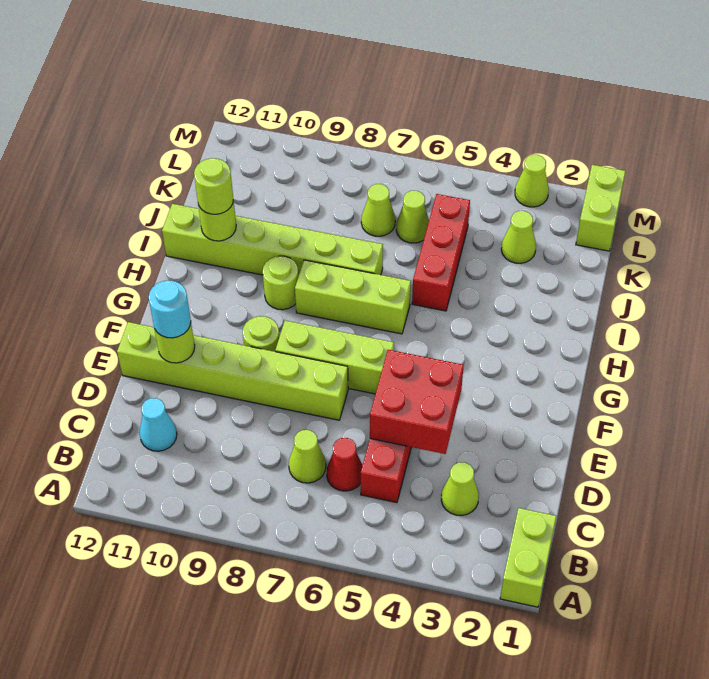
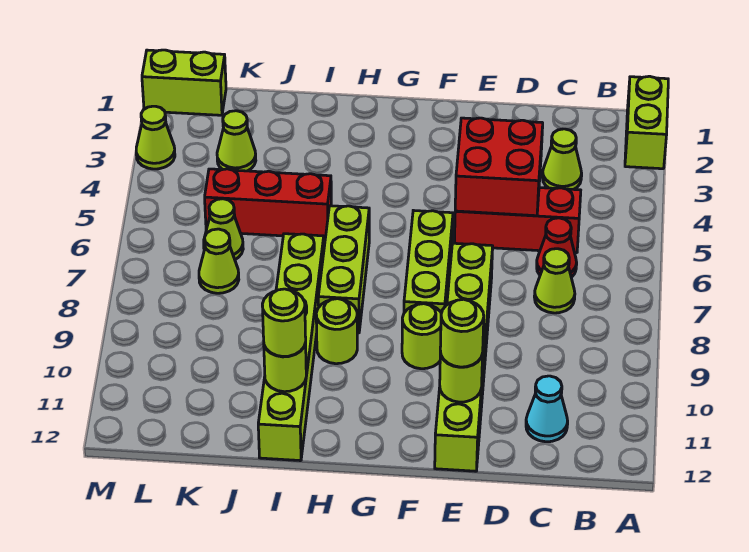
lime 1x2 brick [500,508,556,607] -> lime 1x2 brick turned to [625,76,668,169]
cyan 1x1 round brick [149,280,191,338] -> lime 1x1 round brick [440,299,484,367]

